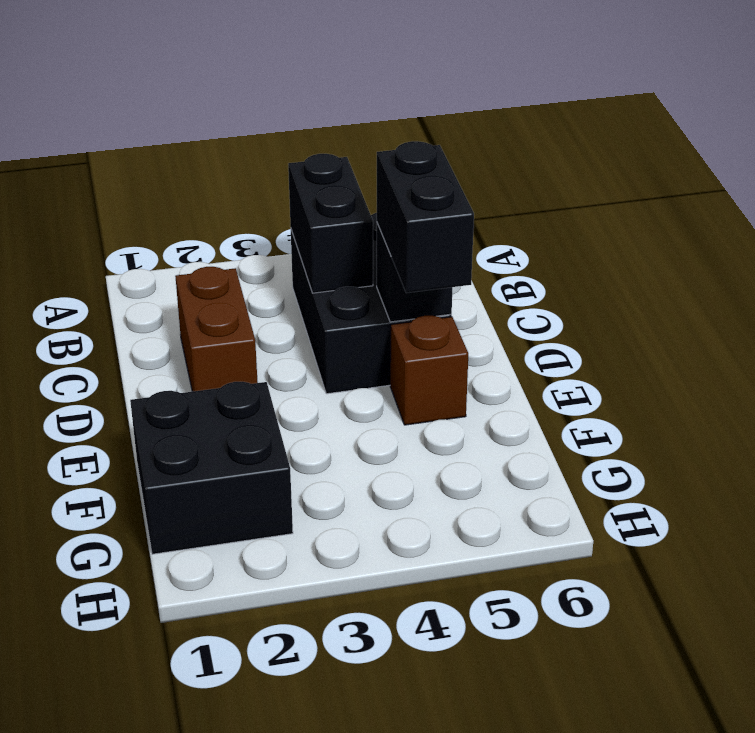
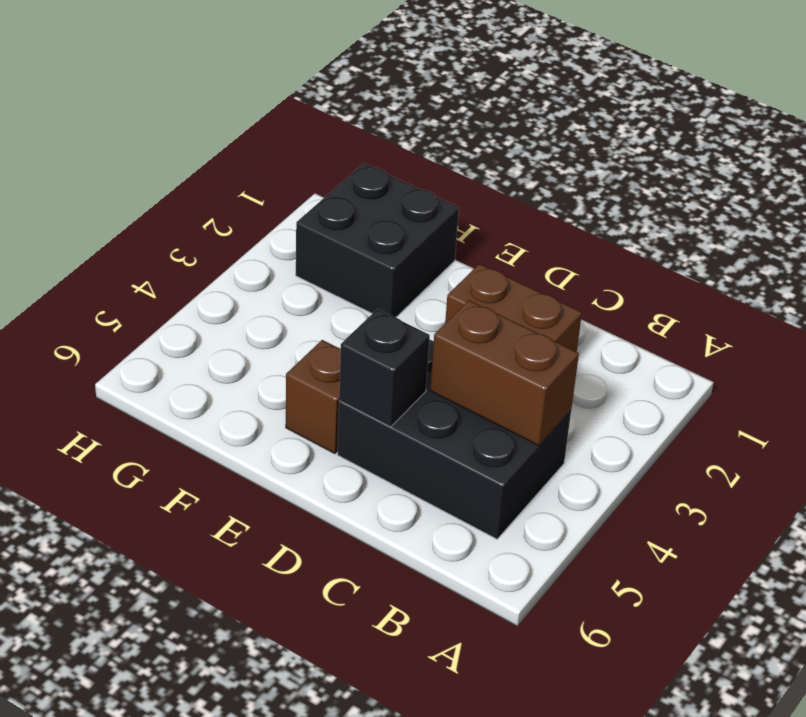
black 1x2 brick [288,154,373,293] -> brown 1x2 brick [430,300,579,445]
black 1x2 brick [377,141,474,293] -> none

